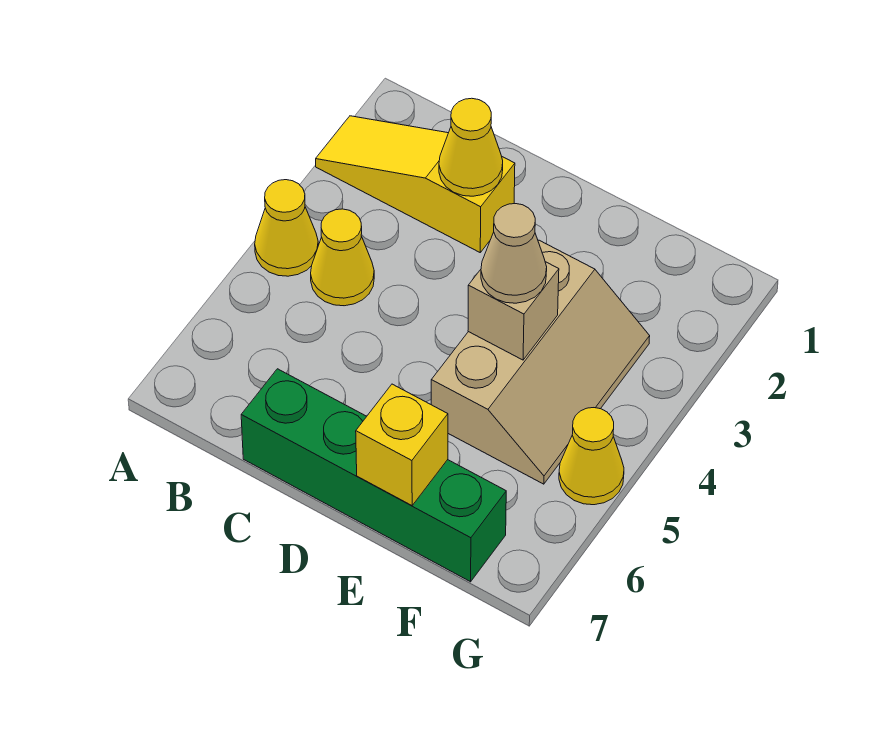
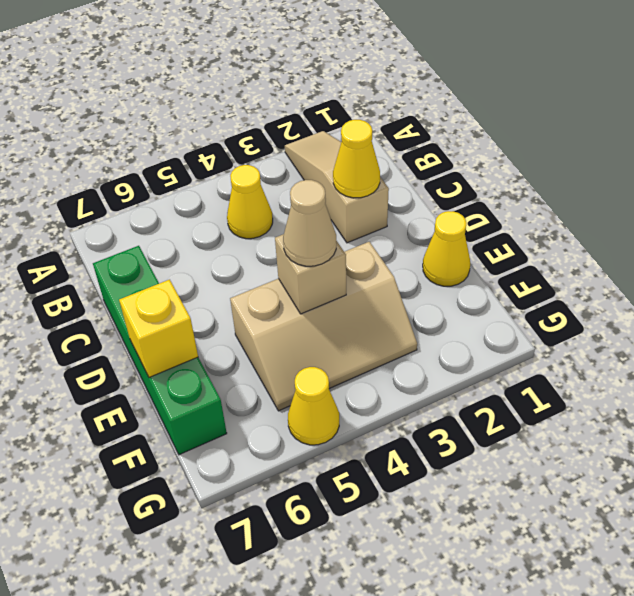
yellow 1x3 slope [316,116,515,252] -> tan 1x3 slope [285,131,389,243]
yellow 1x1 cone [255,180,318,276] -> yellow 1x1 cone moved to [423,211,470,286]

